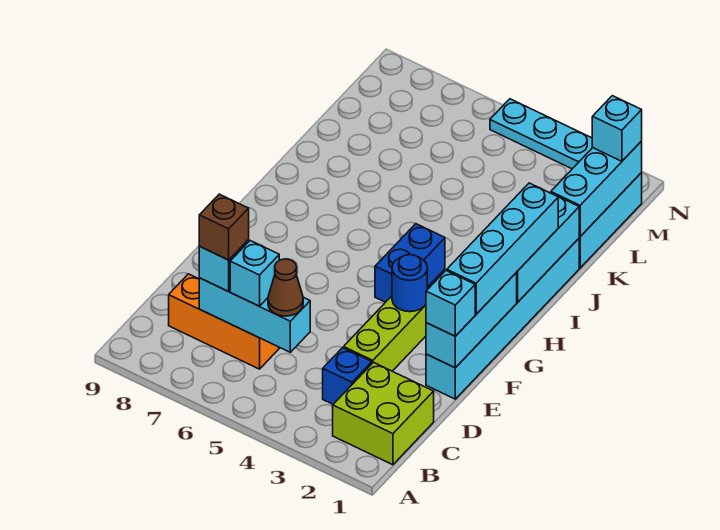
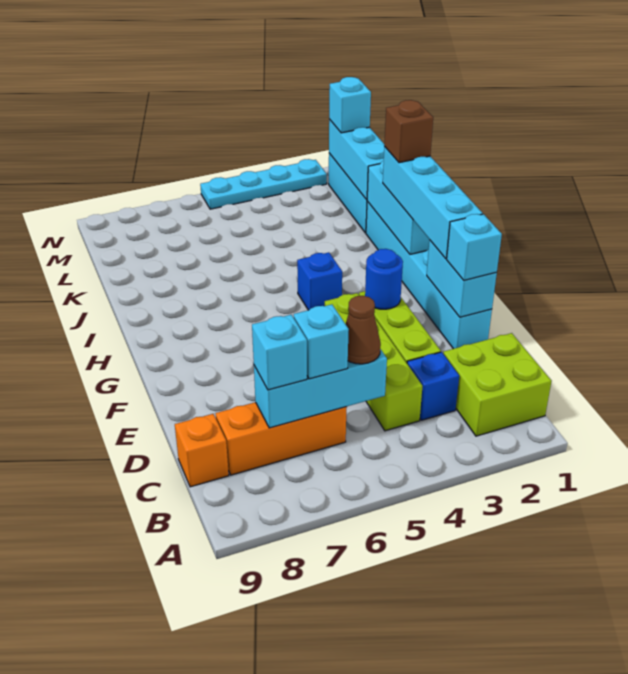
none -> lime 1x4 brick [325,293,422,431]
brown 1x1 brick [199,194,249,260] -> brown 1x1 brick moved to [384,100,433,163]
none -> orange 1x1 brick [175,414,229,487]
cyan 1x3 brick [426,273,517,368] -> cyan 1x2 brick [427,240,497,317]
blue 1x2 brick [375,224,445,302] -> blue 1x1 brick [297,252,342,310]

